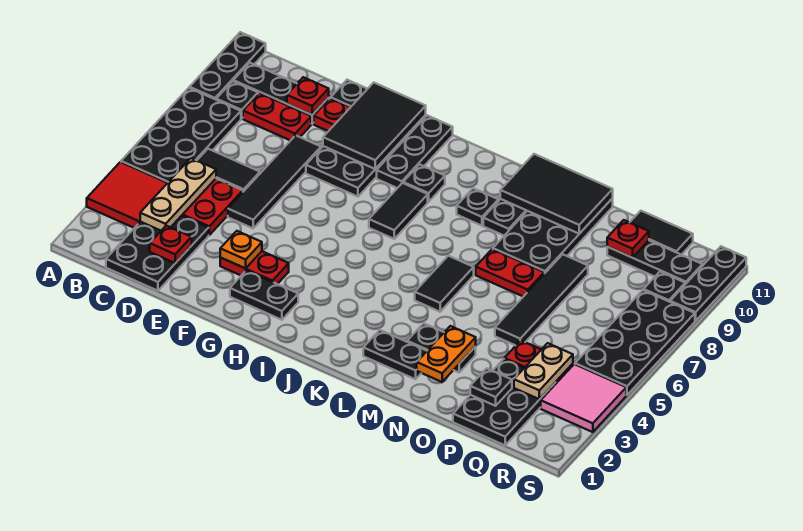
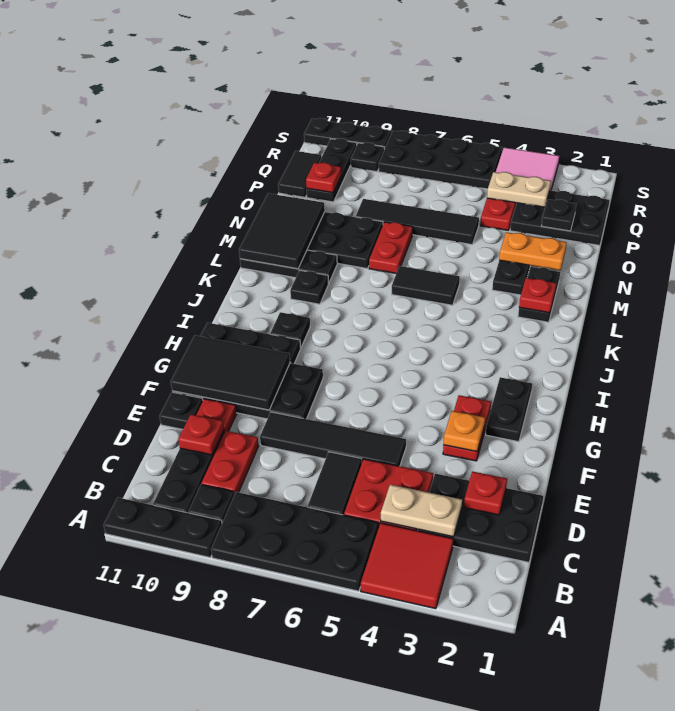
tan 1x3 plate [140,158,216,231] -> tan 1x2 plate [381,485,462,537]
black 1x2 tile [369,183,428,239] -> none
none -> red 1x1 plate [519,278,556,313]

